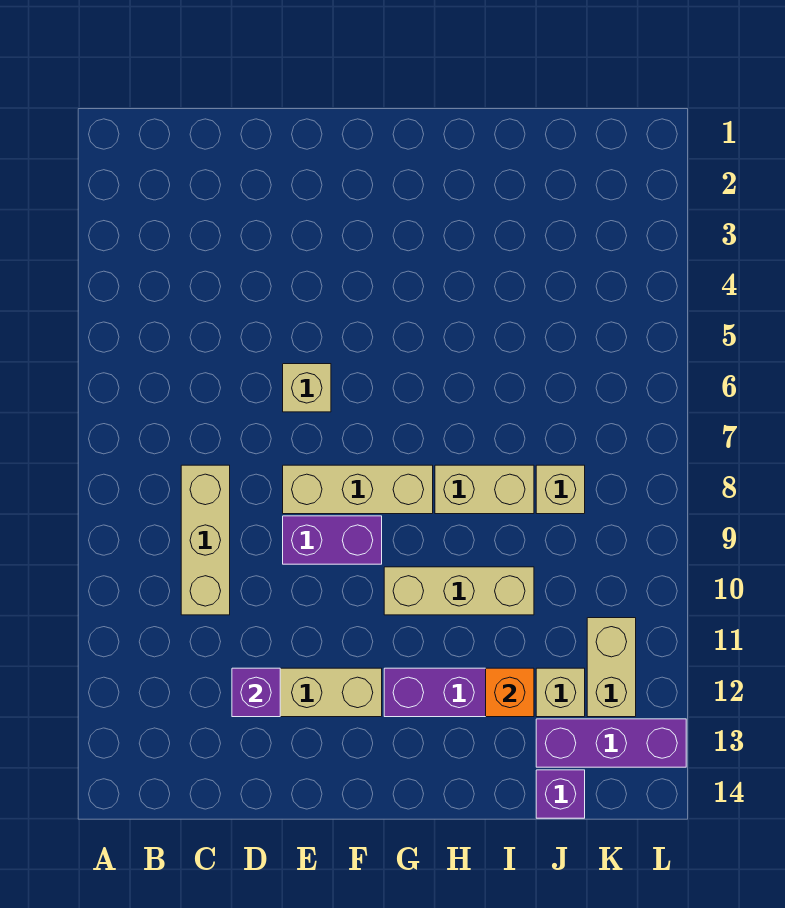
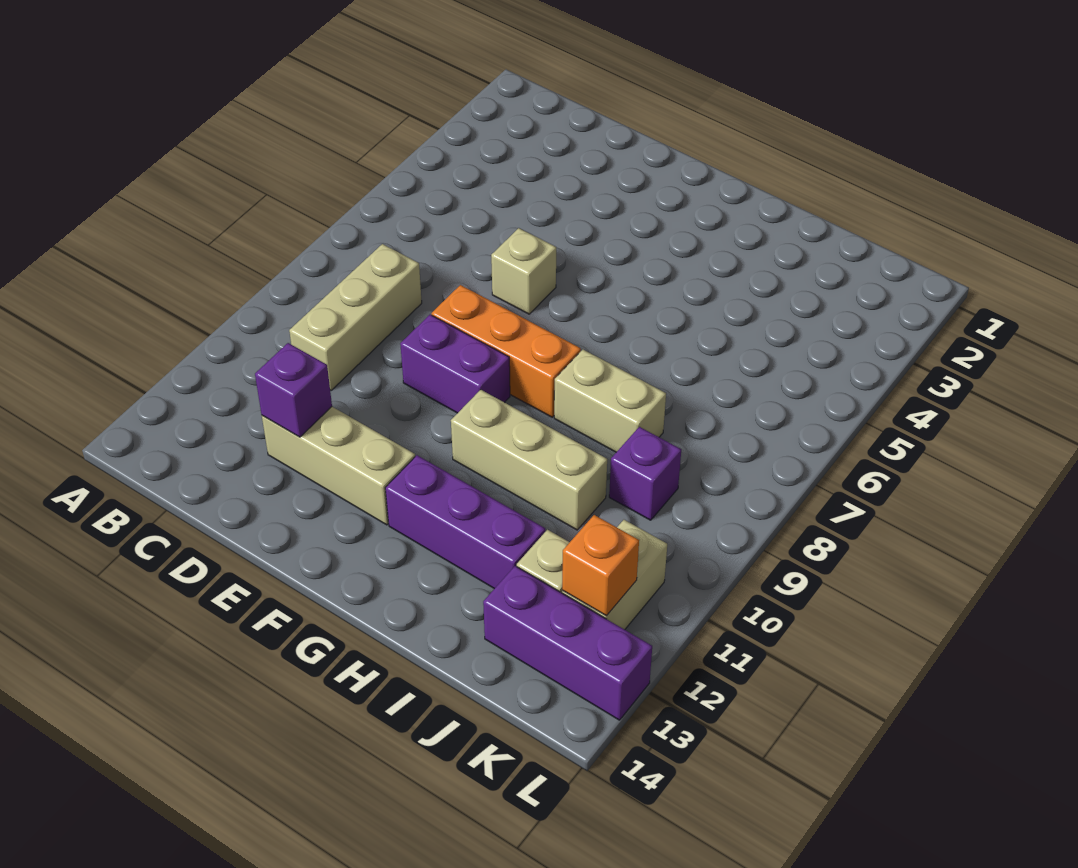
tan 1x3 brick [283,465,433,514] -> orange 1x3 brick [431,285,581,417]
orange 1x1 brick [486,668,534,717] -> orange 1x1 brick moved to [562,515,639,616]
tan 1x1 brick [536,465,585,514] -> none
purple 1x1 brick [536,770,585,818] -> purple 1x1 brick moved to [609,427,681,520]

